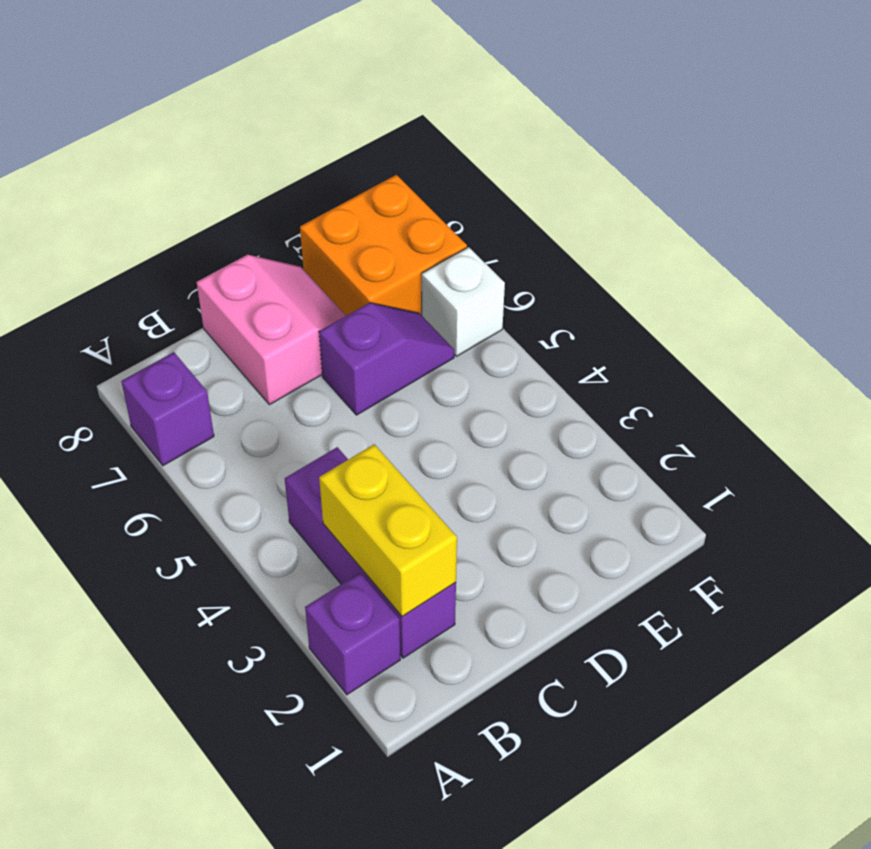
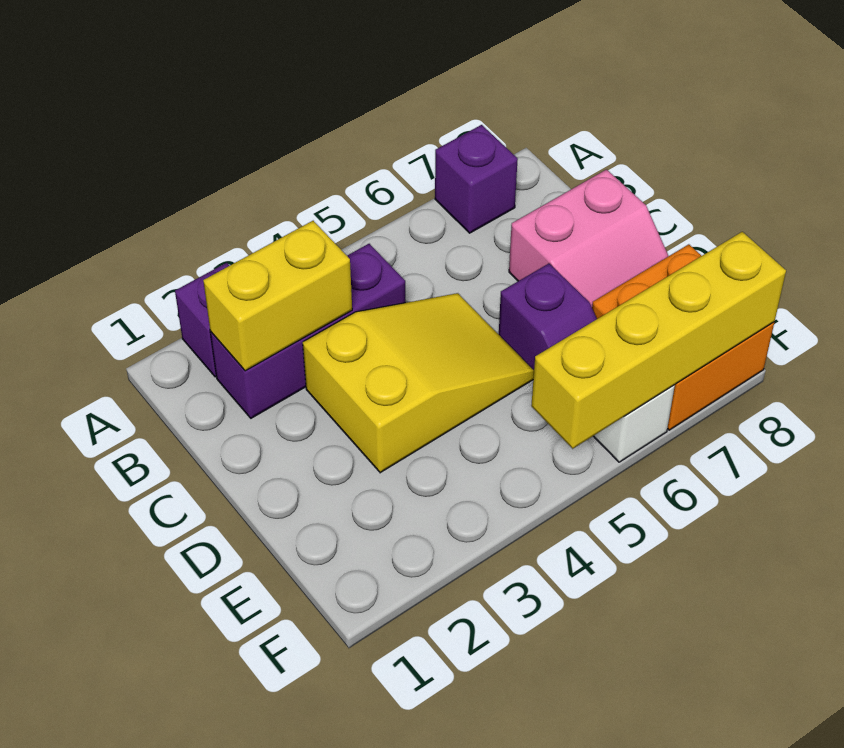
none -> yellow 2x3 slope [303,293,534,473]
none -> yellow 1x4 brick [531,232,786,449]

